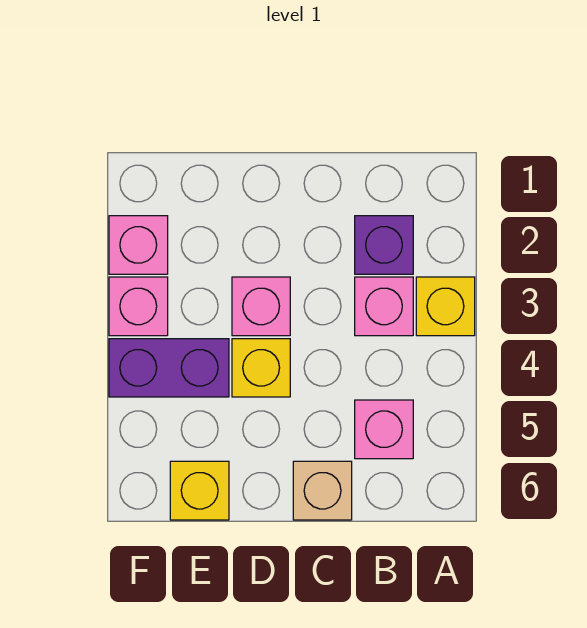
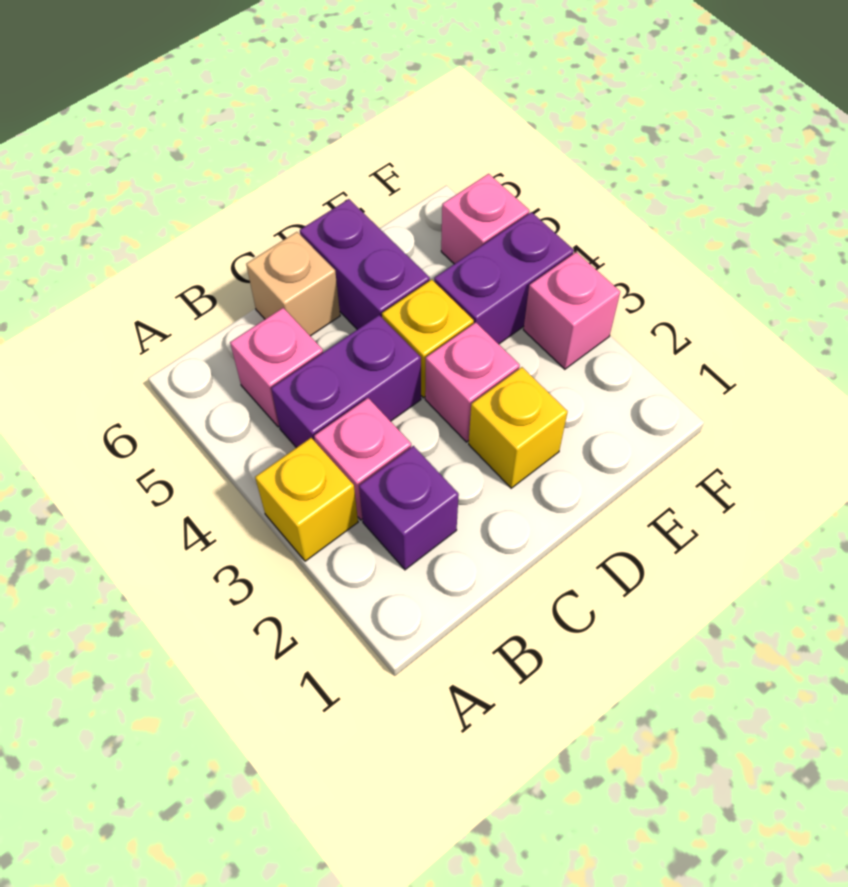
none -> purple 1x2 brick [271,315,421,448]
none -> purple 1x2 brick [300,199,430,329]
yellow 1x1 brick [170,461,229,520] -> yellow 1x1 brick moved to [469,367,568,488]
pink 1x1 brick [109,216,168,274] -> pink 1x1 brick moved to [441,174,529,264]

